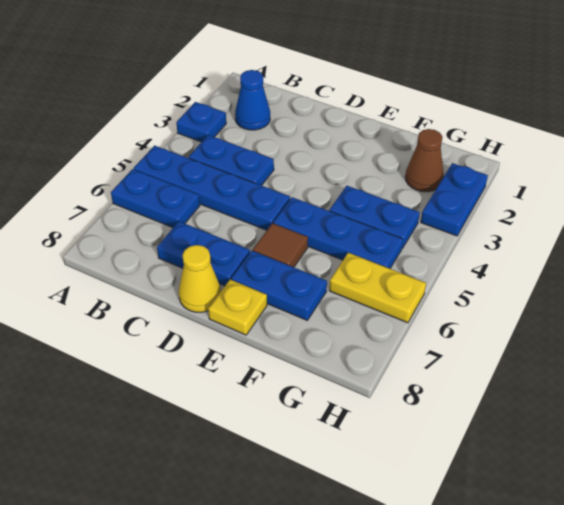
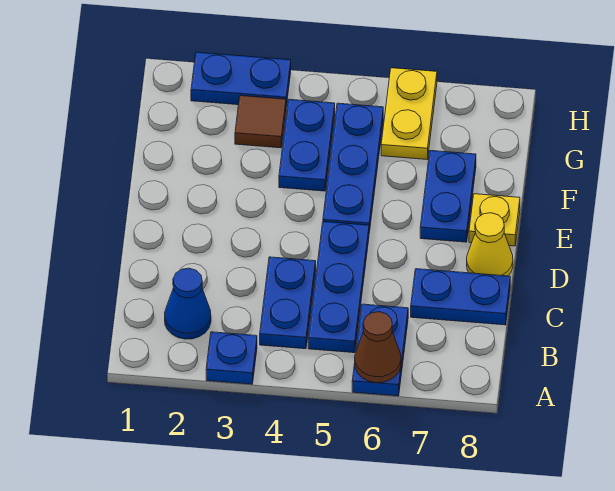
blue 1x4 plate [134,146,290,230] -> blue 1x3 plate [308,222,369,353]
blue 1x2 plate [157,221,250,286] -> blue 1x2 plate turned to [411,269,510,325]
brown 1x1 tile [253,223,308,267] -> brown 1x1 tile moved to [235,96,286,148]
brown 1x1 cone [405,129,444,192] -> brown 1x1 cone moved to [355,312,401,383]

